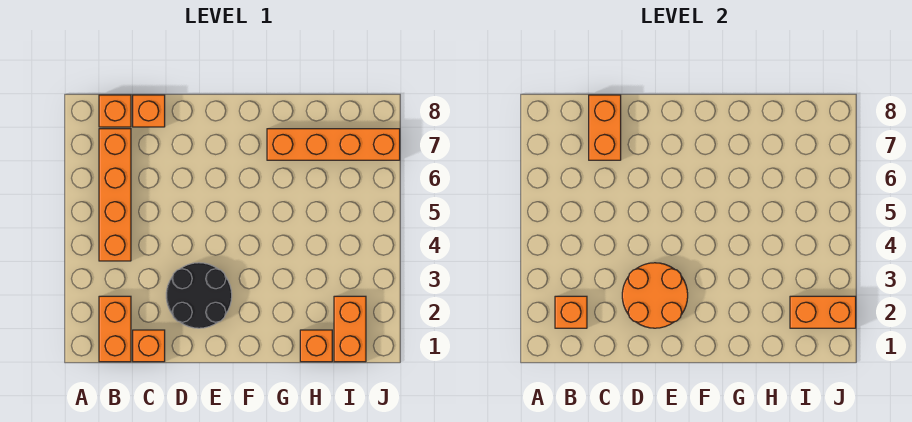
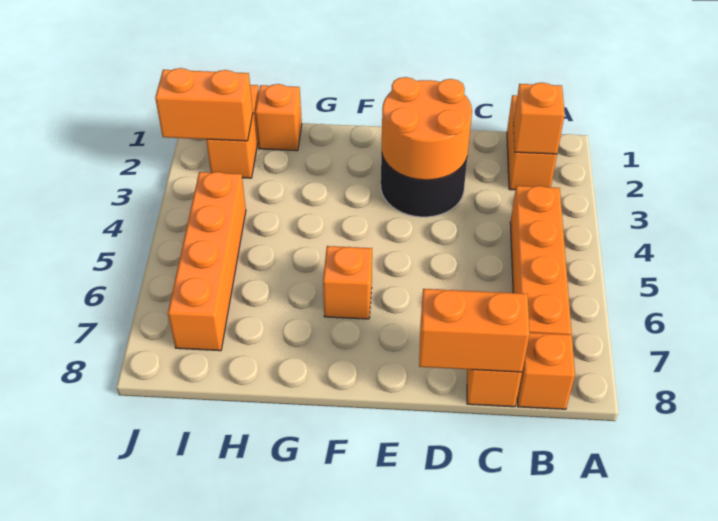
orange 1x1 brick [133,330,165,362] -> orange 1x1 brick moved to [323,246,372,319]
orange 1x2 brick [589,95,621,160] -> orange 1x2 brick turned to [419,289,530,372]
orange 1x4 brick [267,129,400,160] -> orange 1x4 brick turned to [168,172,246,351]

